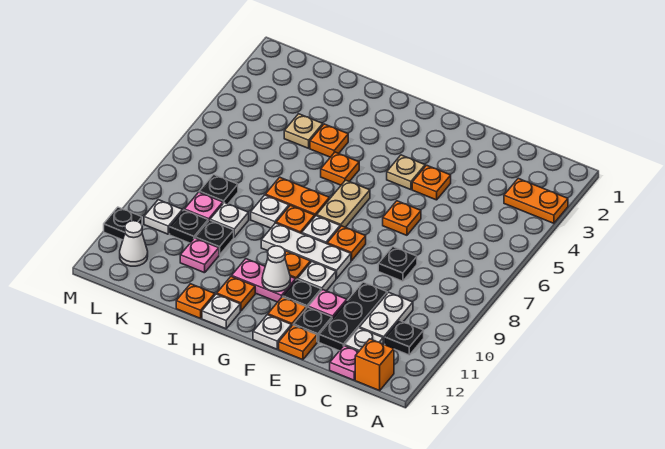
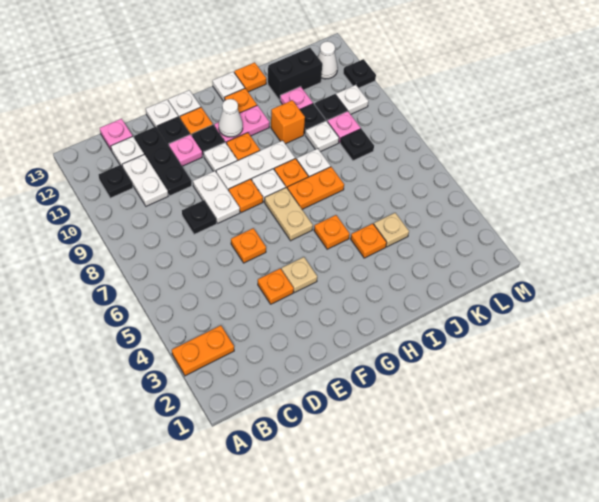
orange 1x1 brick [355,339,394,391] -> orange 1x1 brick moved to [271,100,305,144]
none -> white 1x2 plate [193,171,240,223]
orange 1x1 plate [279,325,317,360] -> white 1x1 plate [146,100,178,127]
none -> black 1x2 brick [268,48,322,100]

